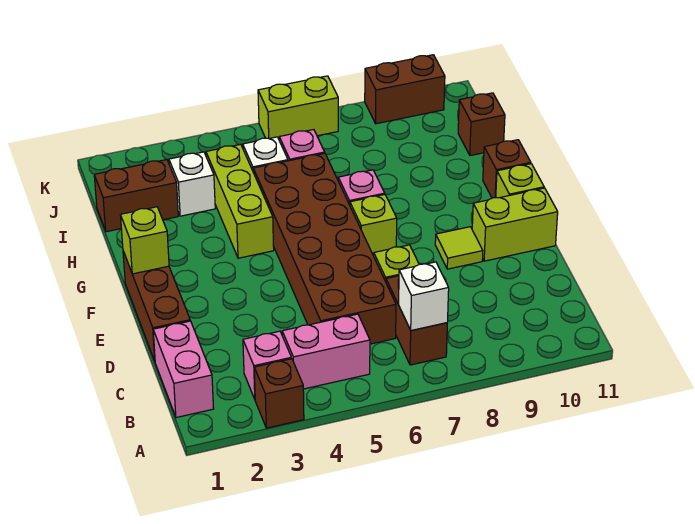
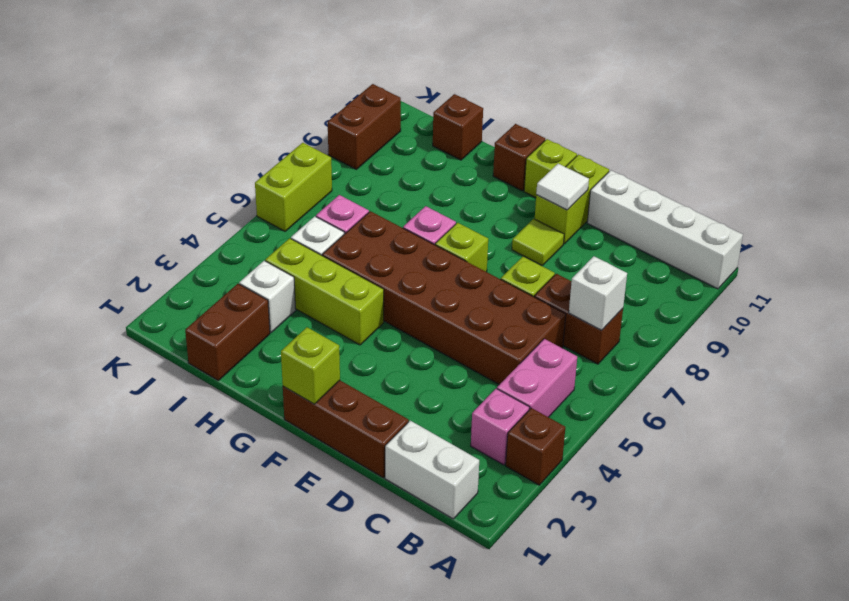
none -> white 1x4 brick [587,170,743,289]
pink 1x2 brick [153,321,214,418] -> white 1x2 brick [385,421,479,519]
none -> white 1x1 tile [536,164,589,210]

